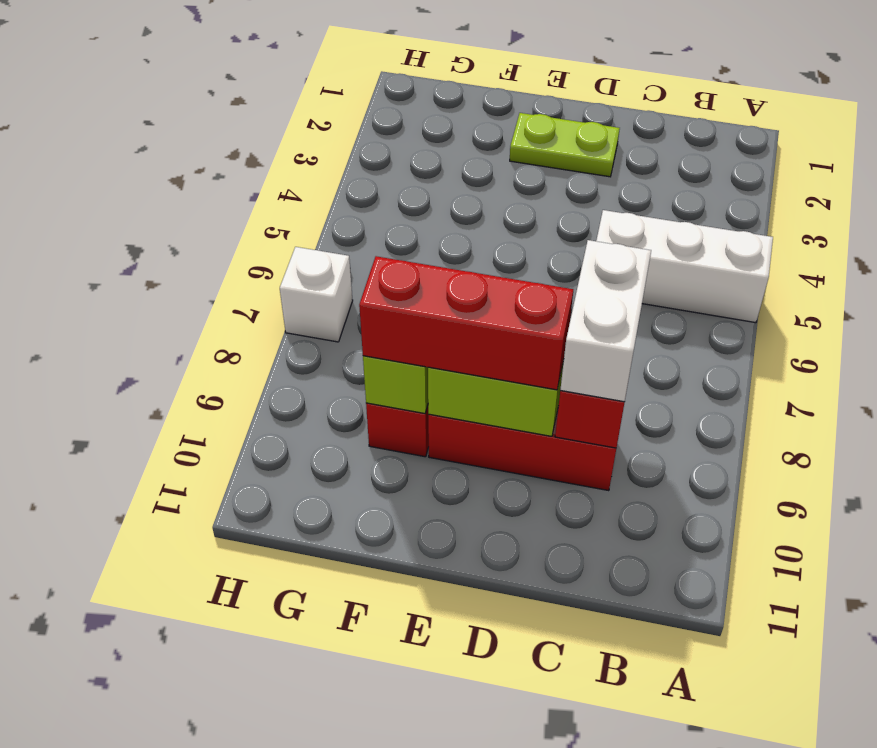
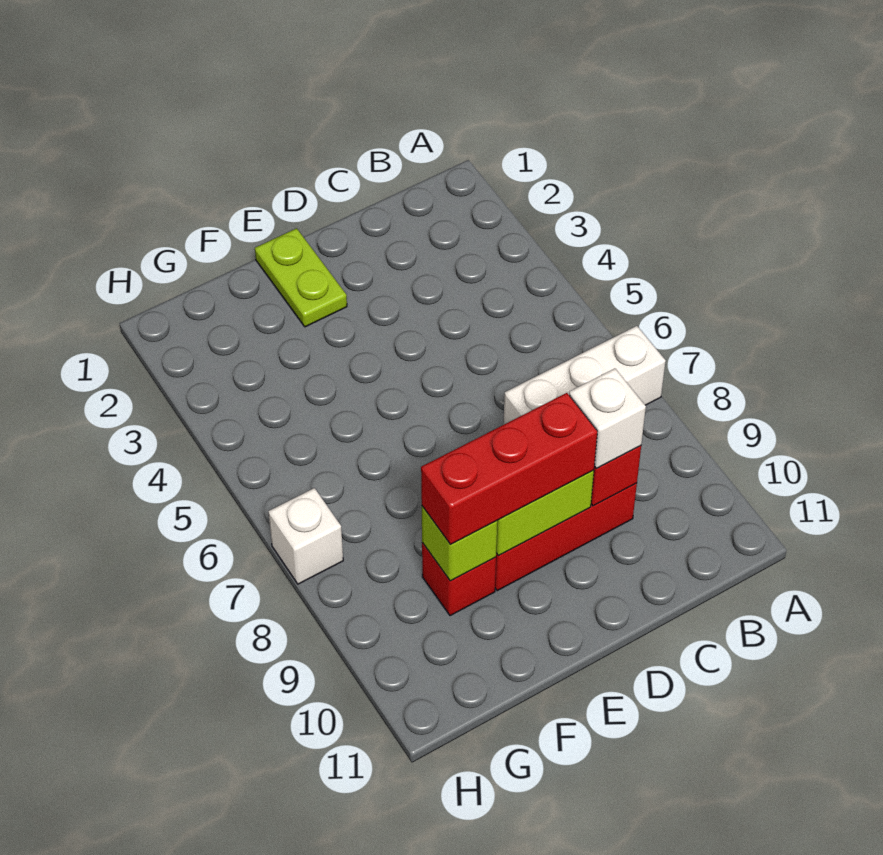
white 1x3 brick [596,210,773,323] -> white 1x3 brick moved to [503,326,666,425]
white 1x2 brick [560,240,651,402] -> white 1x1 brick [569,369,646,469]
lime 1x2 plate [510,113,620,177] -> lime 1x2 plate turned to [255,228,347,327]

